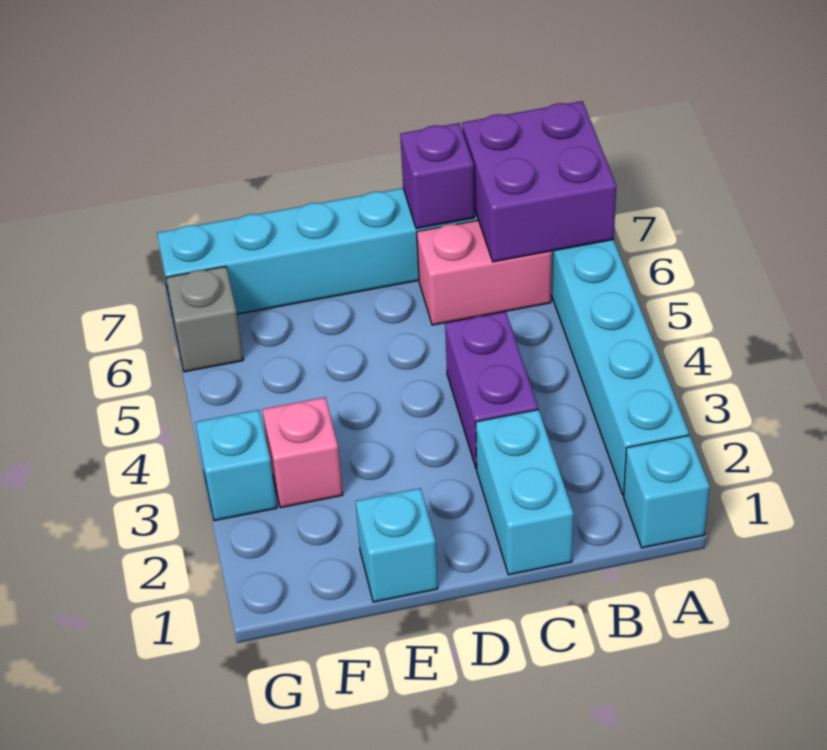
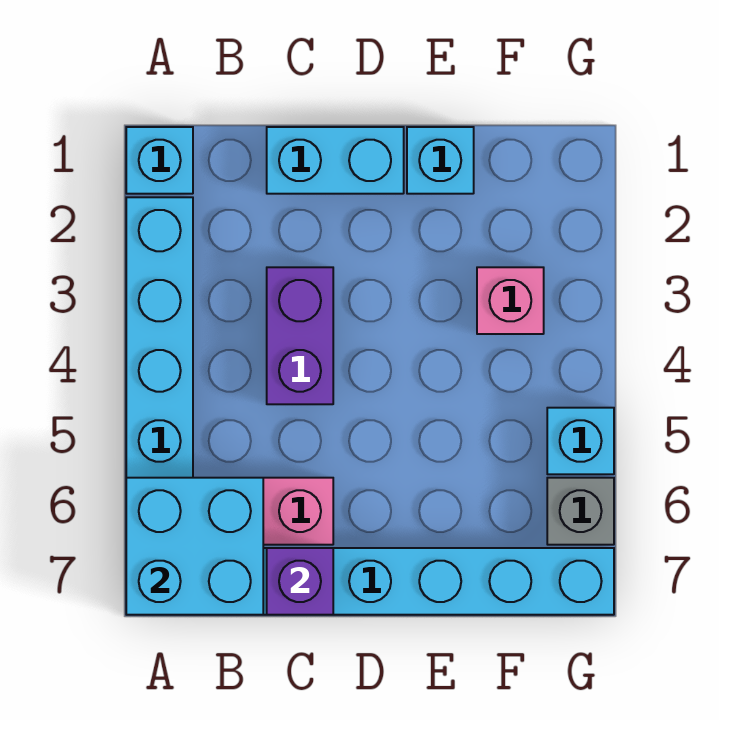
purple 2x2 brick [462,101,616,262] -> cyan 2x2 brick [126,478,263,615]
cyan 1x2 brick [476,410,573,575] -> cyan 1x2 brick turned to [267,127,404,194]
cyan 1x1 brick [196,410,277,521] -> cyan 1x1 brick moved to [547,408,614,474]

